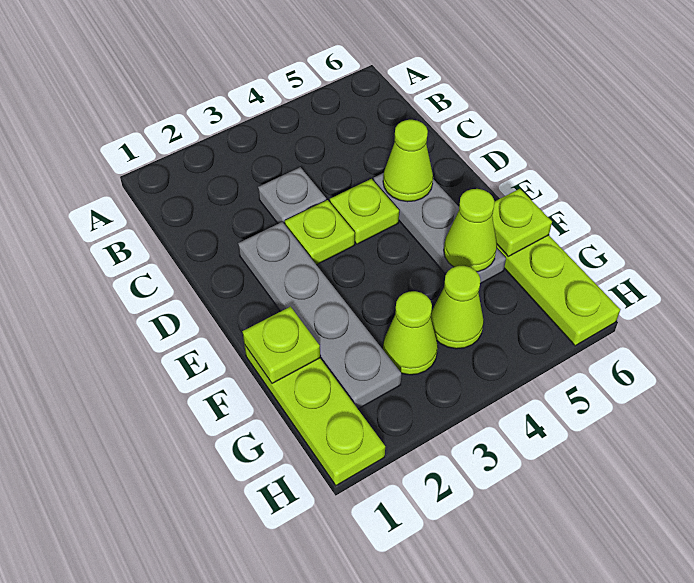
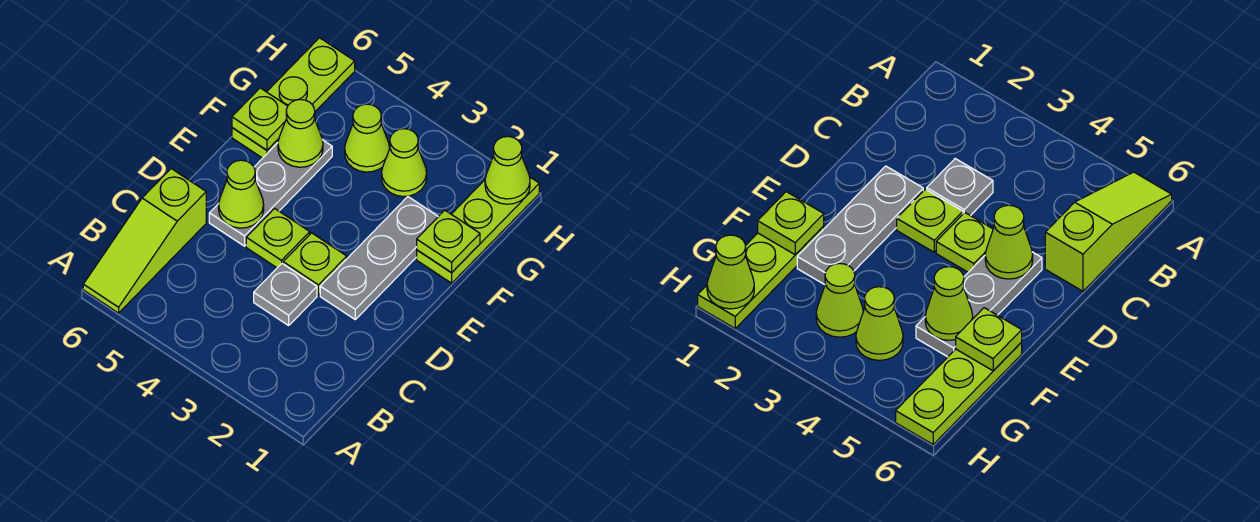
none -> lime 1x3 slope [83,169,206,313]
grey 1x4 plate [238,222,401,409] -> grey 1x3 plate [320,197,438,319]
none -> lime 1x1 cone [485,136,530,204]

